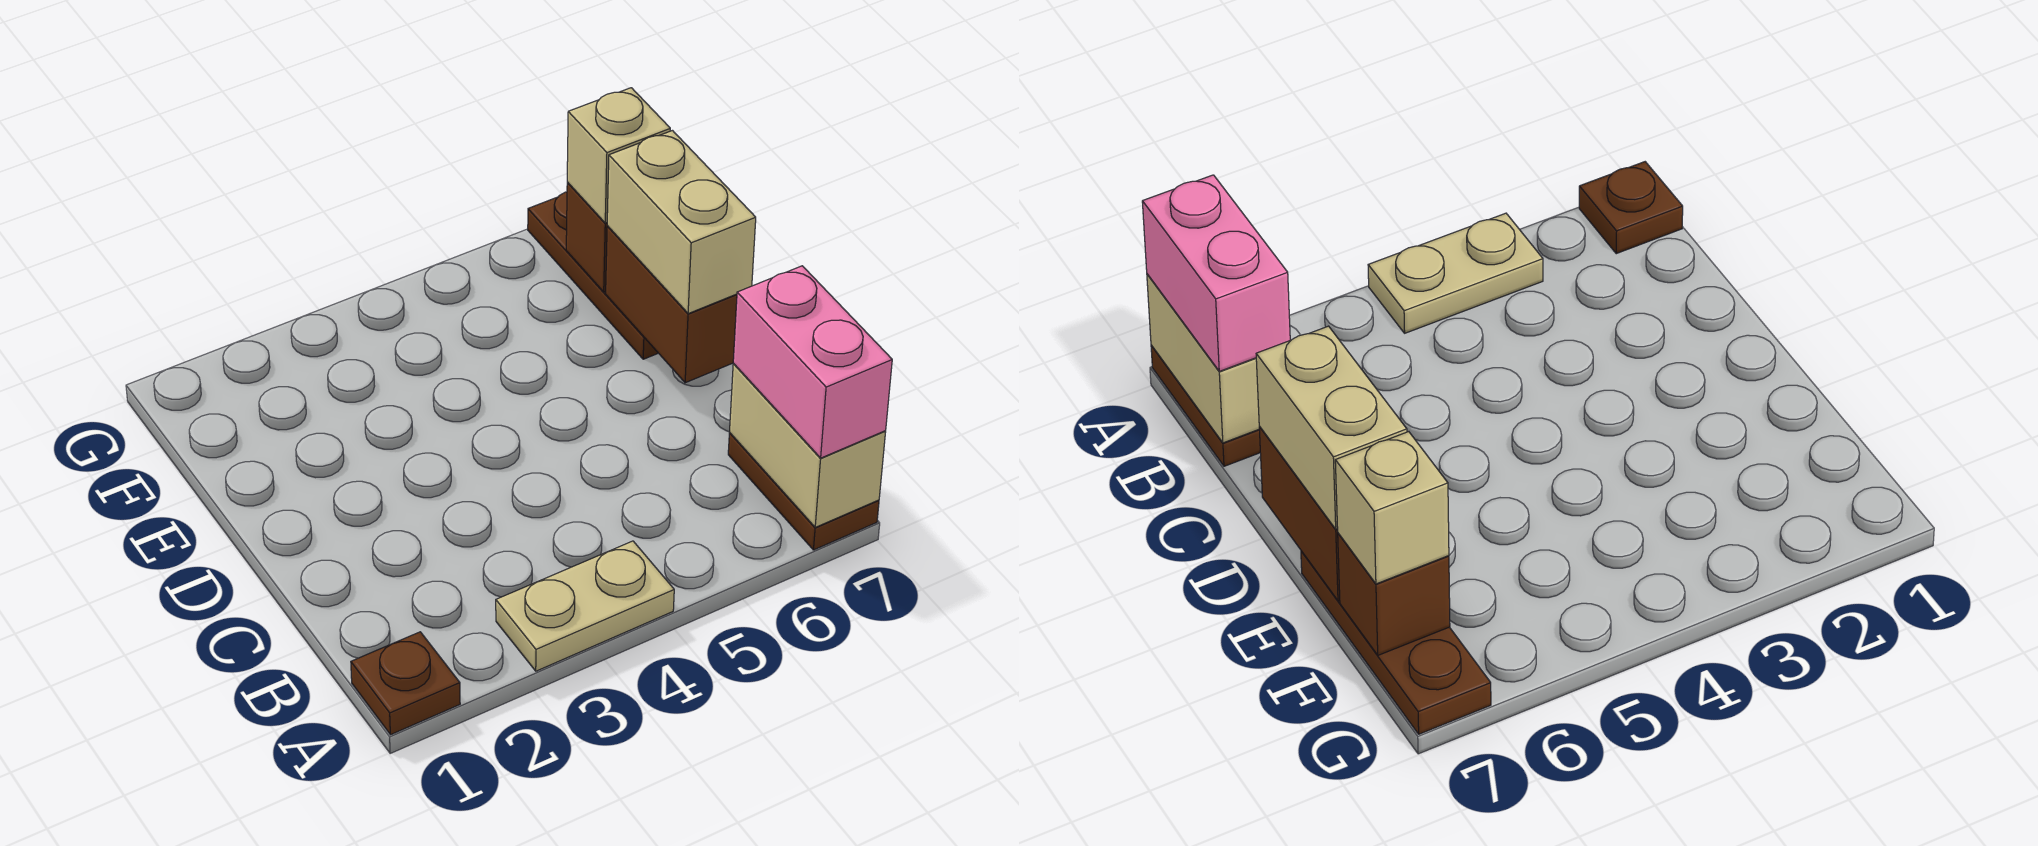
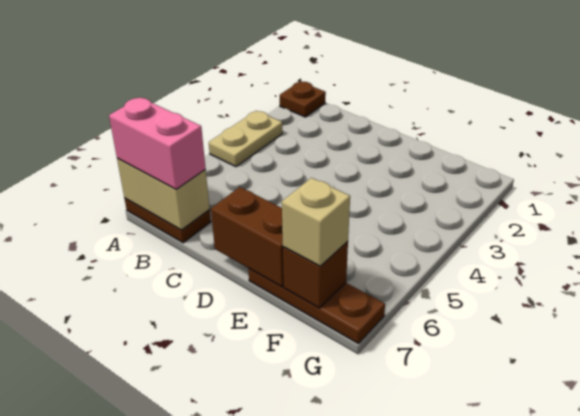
tan 1x2 brick [607,131,756,314] -> none

